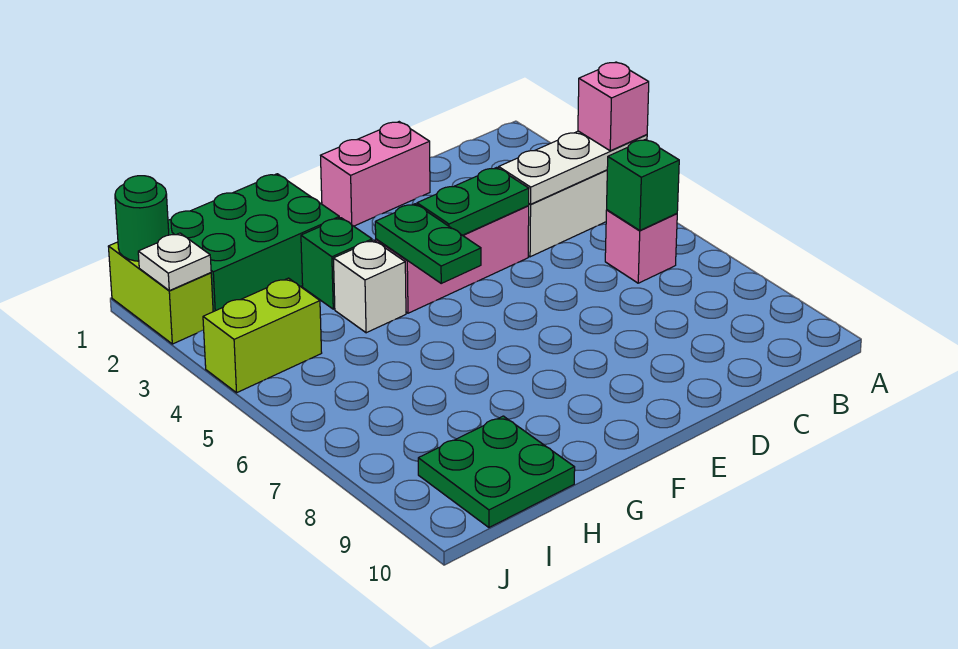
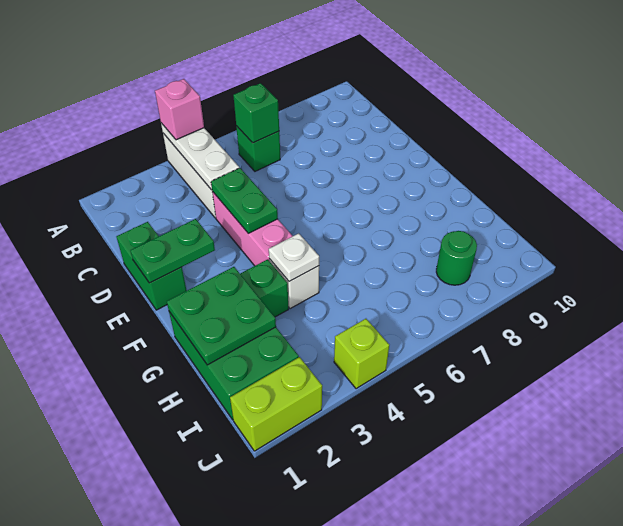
pink 1x1 brick [605,210,677,283] -> green 1x1 brick [236,126,280,171]
pink 1x2 brick [321,122,430,226] -> green 1x2 brick [116,222,187,310]
green 1x2 plate [375,204,481,283] -> green 1x2 plate moved to [130,219,215,283]
green 2x2 plate [418,416,575,527] -> green 2x2 plate moved to [167,267,276,365]
lime 1x2 brick [203,278,322,393] -> lime 1x1 brick [334,319,389,389]
green 1x1 round brick [115,176,169,261] -> green 1x1 round brick moved to [436,231,477,285]
white 1x1 plate [138,233,211,291] -> white 1x1 plate moved to [269,233,319,282]

